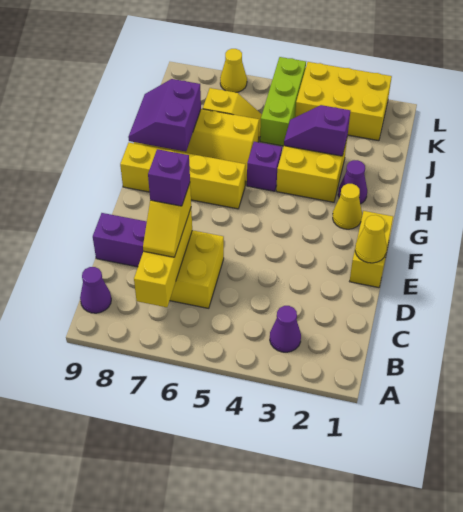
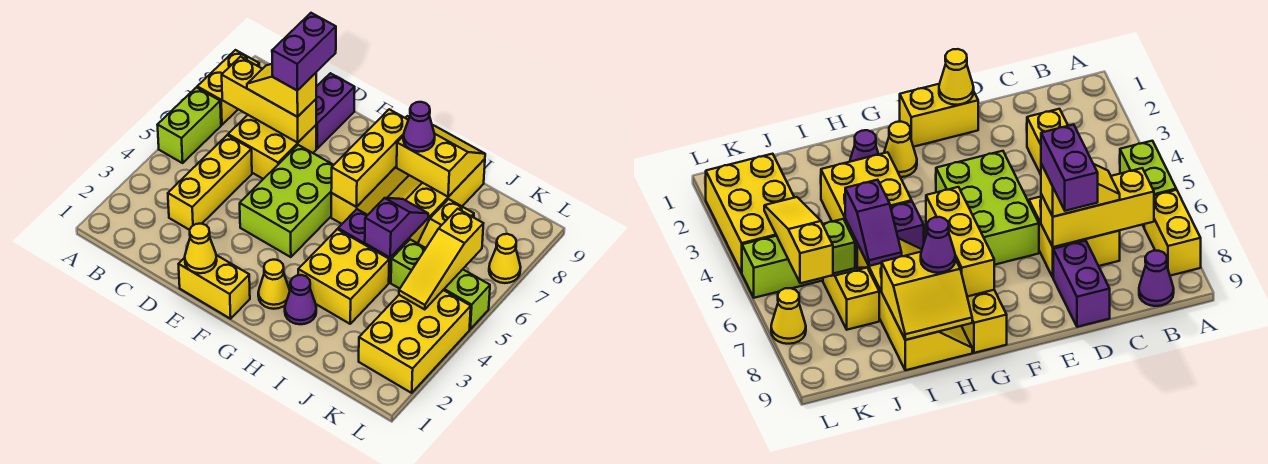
none -> lime 1x2 brick [158,87,221,163]
none -> yellow 1x2 brick [197,50,259,125]
purple 1x1 cone [270,306,301,352] -> purple 1x1 cone moved to [403,102,435,152]
none -> yellow 1x3 brick [168,135,252,230]
purple 1x1 brick [148,149,190,206] -> purple 1x2 brick [272,13,336,91]
none -> lime 2x3 brick [240,145,333,257]
none -> yellow 1x3 brick [331,109,408,207]
purple 2x2 slope [128,79,201,152] -> yellow 2x2 slope [397,125,485,197]
purple 1x2 slope [284,105,350,156] -> purple 1x2 slope moved to [365,198,428,257]
none -> yellow 1x3 slope [399,209,483,309]

